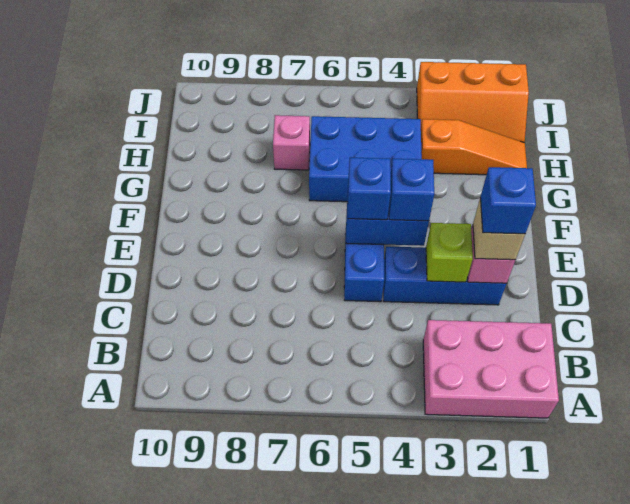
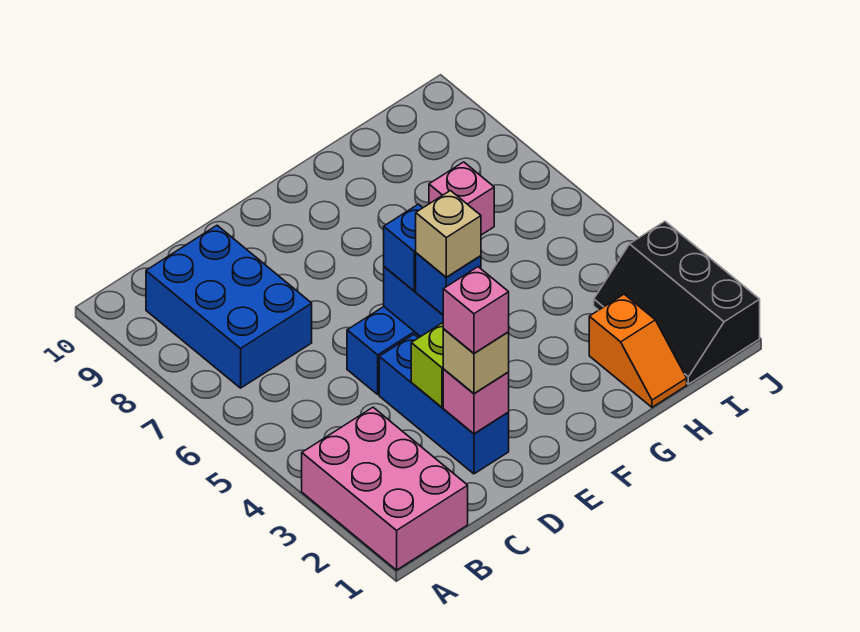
blue 1x1 brick [481,167,536,234] -> pink 1x1 brick [443,267,509,353]
none -> tan 1x1 brick [416,191,481,277]
blue 2x3 brick [309,116,422,202] -> blue 2x3 brick moved to [146,225,312,388]
orange 1x3 slope [421,119,527,175] -> orange 1x2 slope [589,294,687,407]
orange 2x3 slope [417,62,529,142] -> black 2x3 slope [594,221,760,384]

